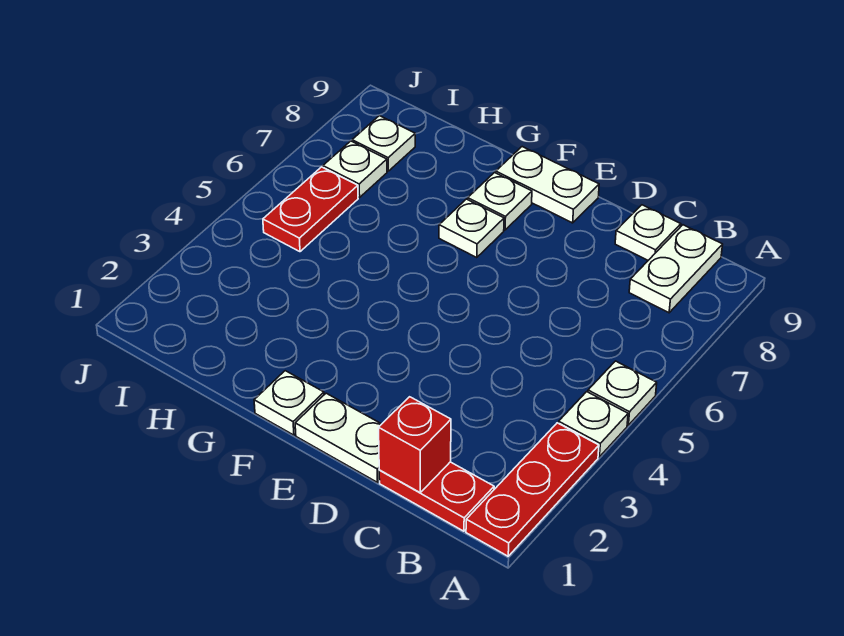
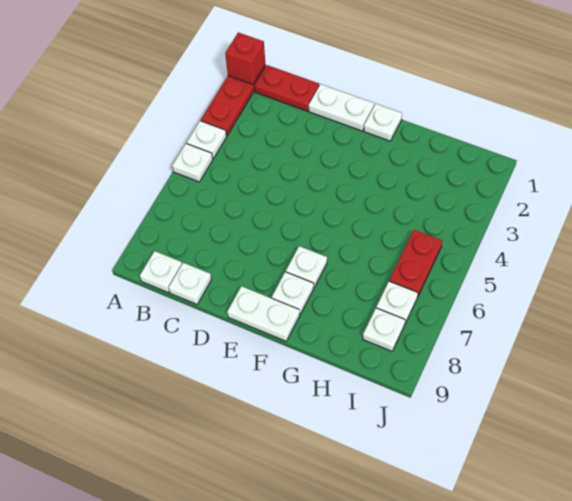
white 1x2 plate [629,225,723,313] -> white 1x1 plate [140,251,182,292]
red 1x1 brick [379,397,451,492] -> red 1x1 brick moved to [225,32,265,84]

